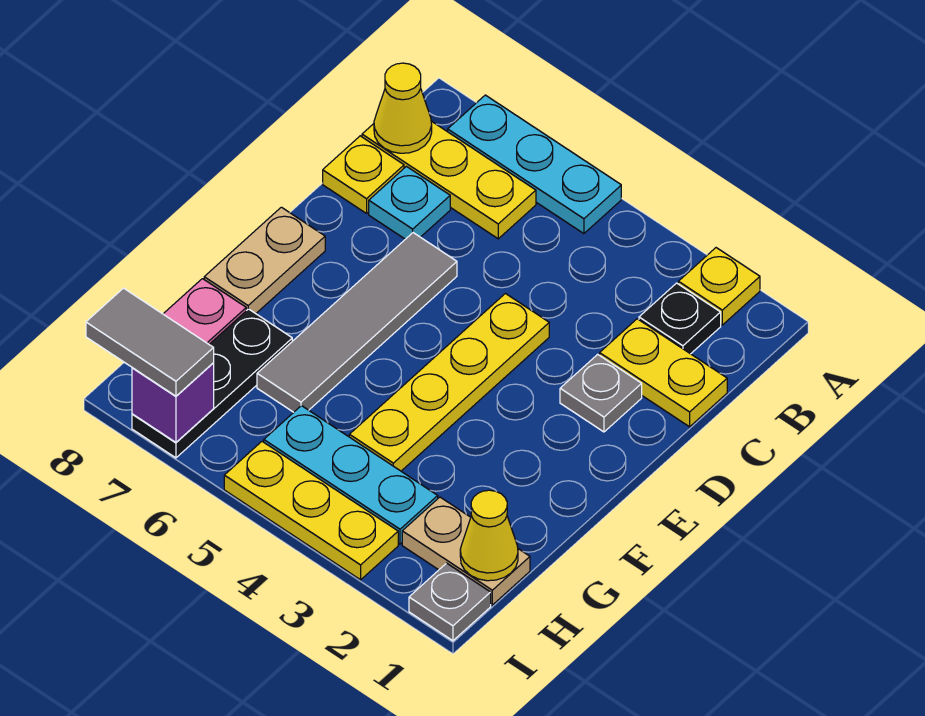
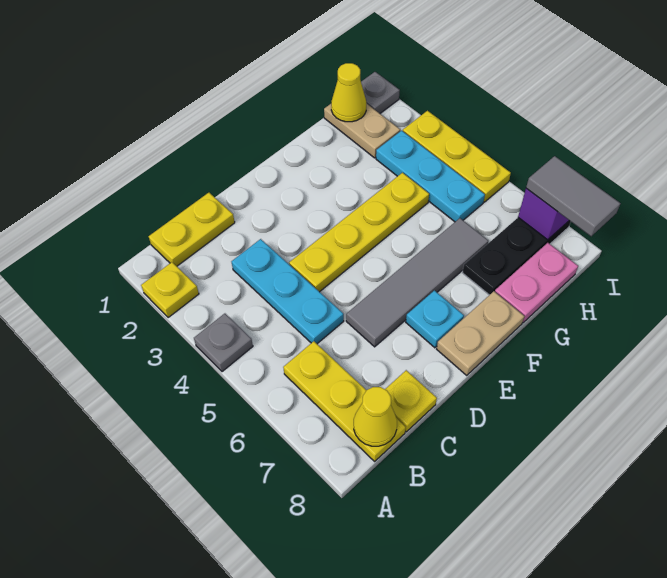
cyan 1x3 plate [448,95,621,234] -> cyan 1x3 plate moved to [231,239,344,344]
black 1x1 plate [639,283,721,354] -> none
yellow 1x2 plate [600,319,727,427] -> yellow 1x2 plate turned to [149,193,235,266]
cyan 1x1 plate [369,166,450,239] -> cyan 1x1 plate moved to [406,290,464,348]
grey 1x1 plate [560,354,642,432] -> grey 1x1 plate moved to [194,314,253,372]

